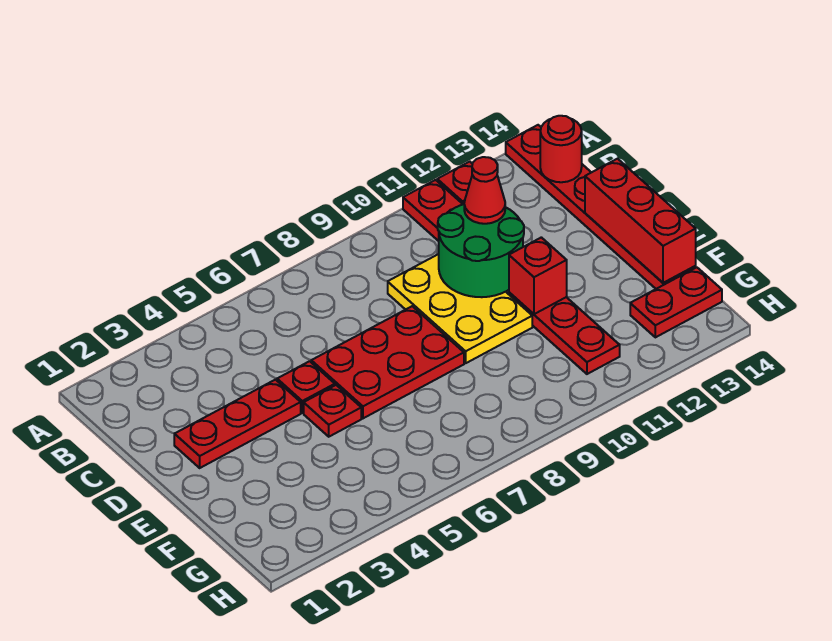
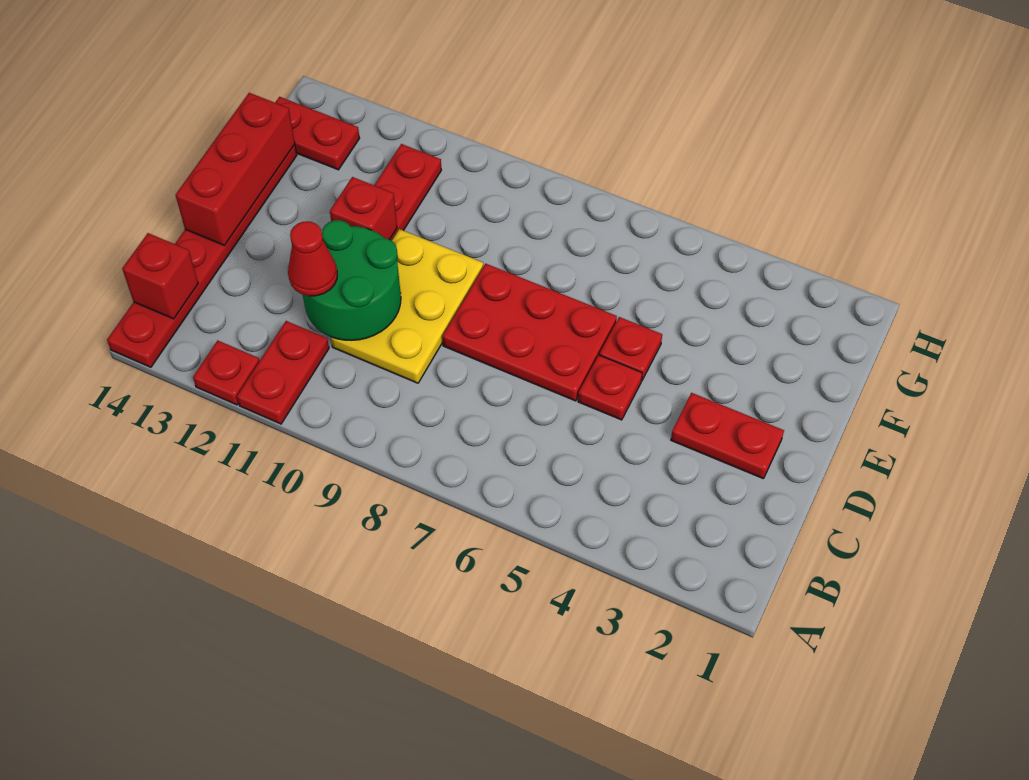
red 1x1 round brick [540,116,582,182] -> red 1x1 brick [122,233,198,319]
red 1x3 plate [174,380,301,468] -> red 1x2 plate [671,393,784,479]

